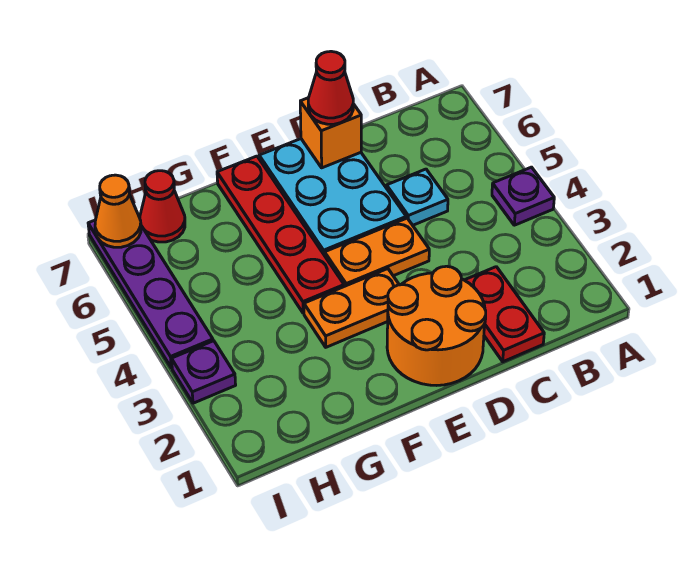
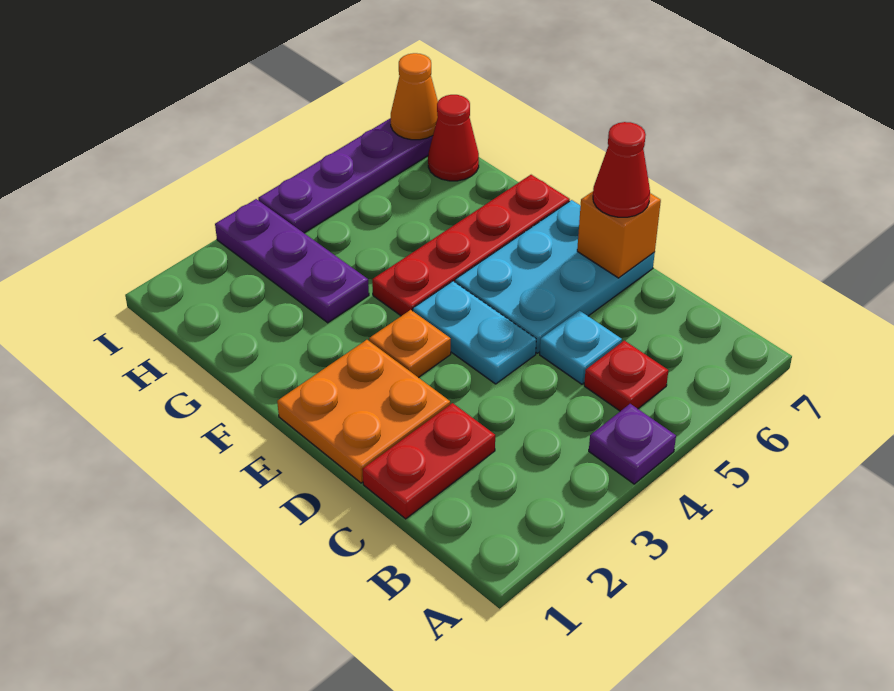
none -> red 1x1 plate [584,341,668,411]
orange 2x2 round brick [387,266,486,385] -> orange 2x2 plate [277,340,450,483]
orange 1x2 plate [325,218,429,287] -> cyan 1x2 plate [413,281,536,384]
orange 1x2 plate [304,269,399,347] -> orange 1x1 plate [369,310,451,378]
purple 1x1 plate [172,341,236,403] -> purple 1x3 plate [215,199,369,323]

